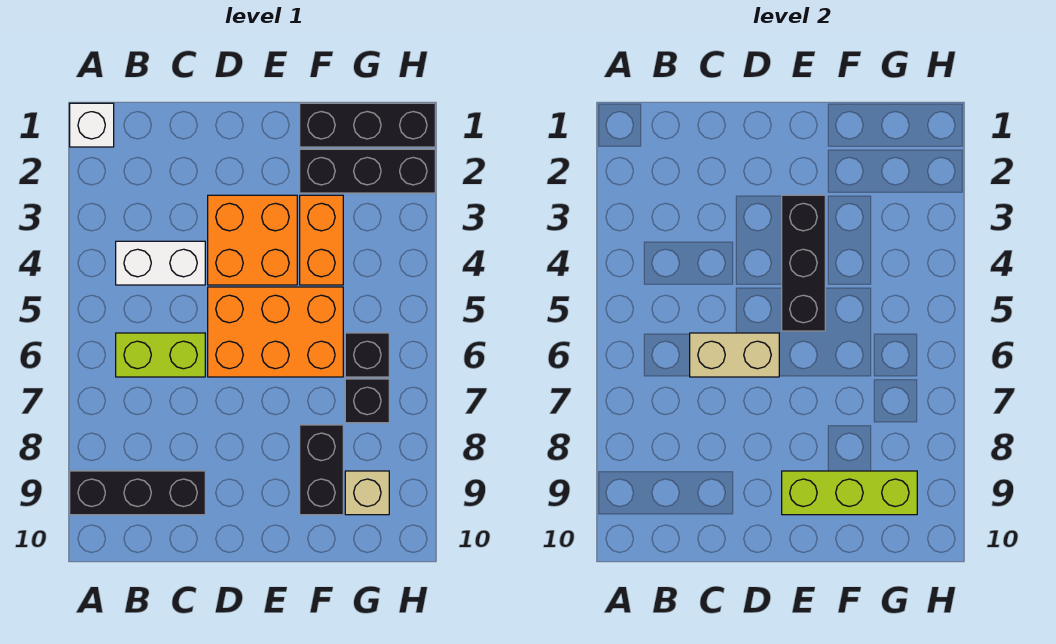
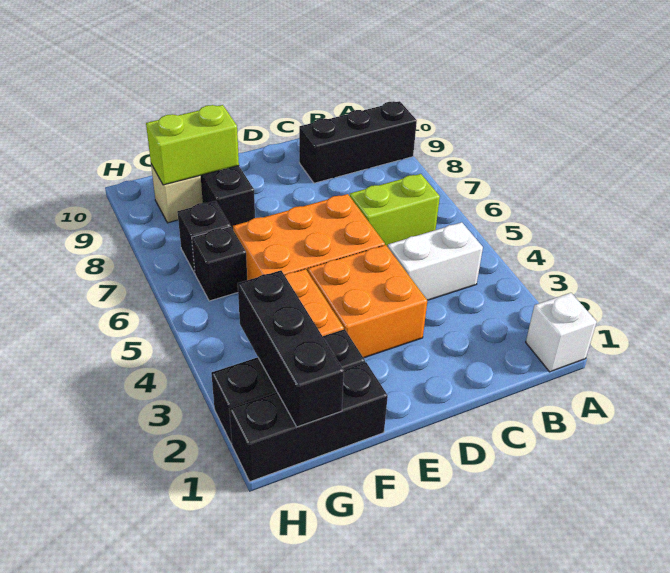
tan 1x2 brick [690,333,779,377] -> none
black 1x3 brick [782,195,825,331] -> black 1x3 brick moved to [238,270,344,427]
lime 1x3 brick [782,471,917,515] -> lime 1x2 brick [146,105,239,185]

